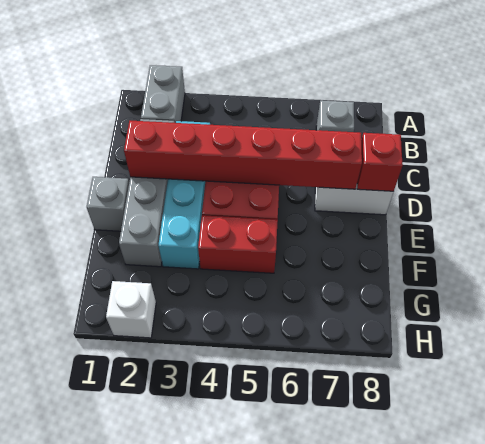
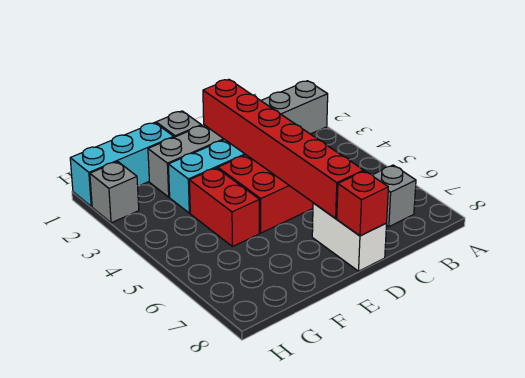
none -> cyan 1x3 brick [70,123,174,207]
white 1x1 brick [106,281,156,338] -> grey 1x1 brick [90,162,139,223]

